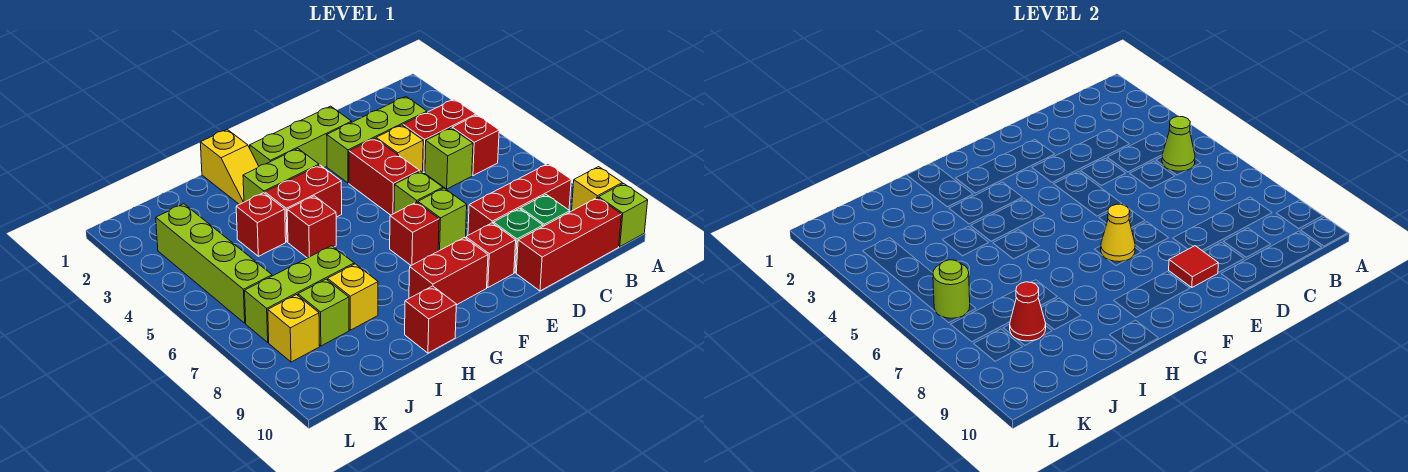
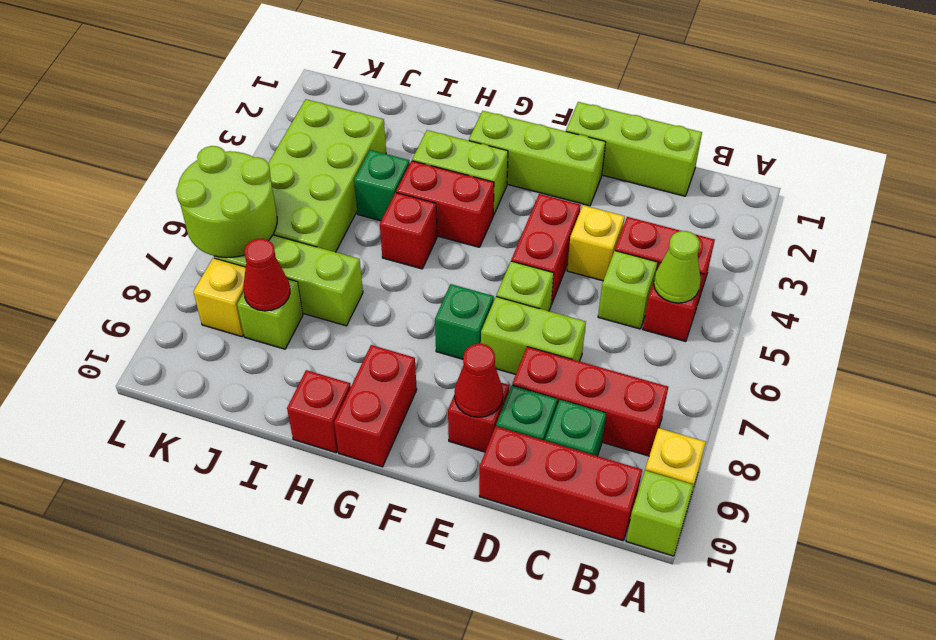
lime 1x3 brick [327,96,427,183] -> lime 1x3 brick moved to [566,102,702,196]
lime 1x1 brick [418,188,467,251] -> lime 1x2 brick [481,297,586,374]
red 1x1 tile [1169,246,1218,288] -> red 1x1 cone [455,344,503,417]
red 1x1 brick [390,202,439,265] -> green 1x1 brick [435,284,494,359]
yellow 1x1 cone [1101,204,1135,262] -> none
red 1x2 brick [409,238,488,305] -> red 1x2 brick turned to [334,345,417,467]
yellow 1x2 slope [200,129,259,205] -> none
red 1x1 brick [236,193,286,256] -> green 1x1 brick [354,150,410,221]
yellow 1x1 brick [328,264,378,330] -> none
lime 1x4 brick [156,204,272,323] -> lime 2x4 brick [268,99,386,252]
lime 1x1 round brick [933,260,970,318] -> lime 2x2 round brick [176,146,277,258]

